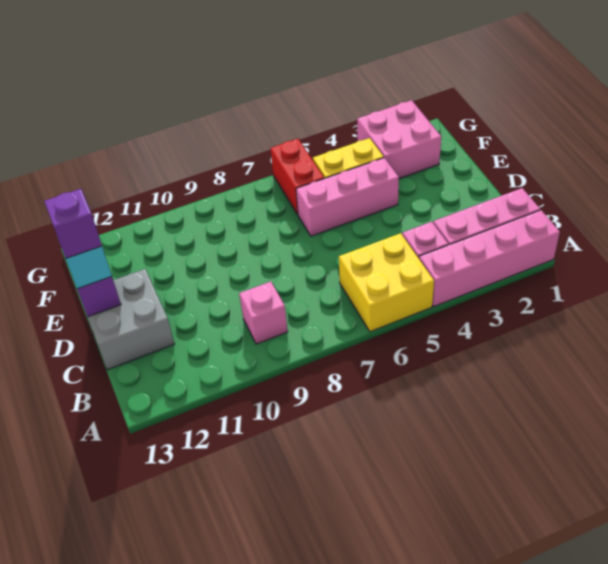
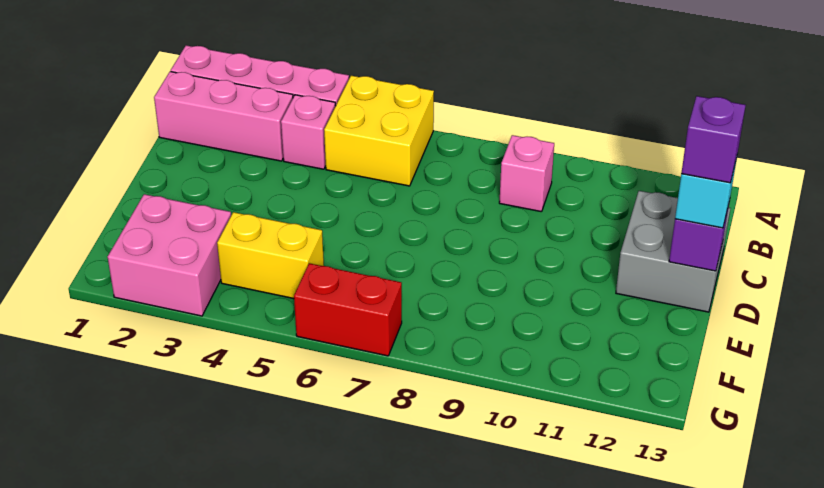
pink 1x3 brick [296,158,399,236] -> none
red 1x2 brick [270,139,324,215] -> red 1x2 brick turned to [294,263,402,356]

